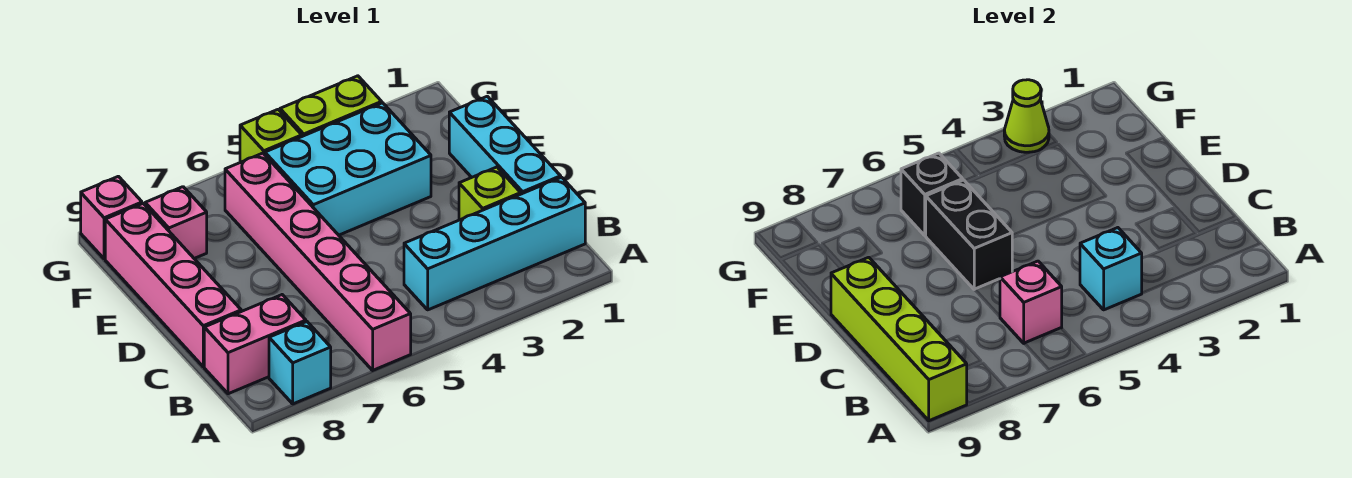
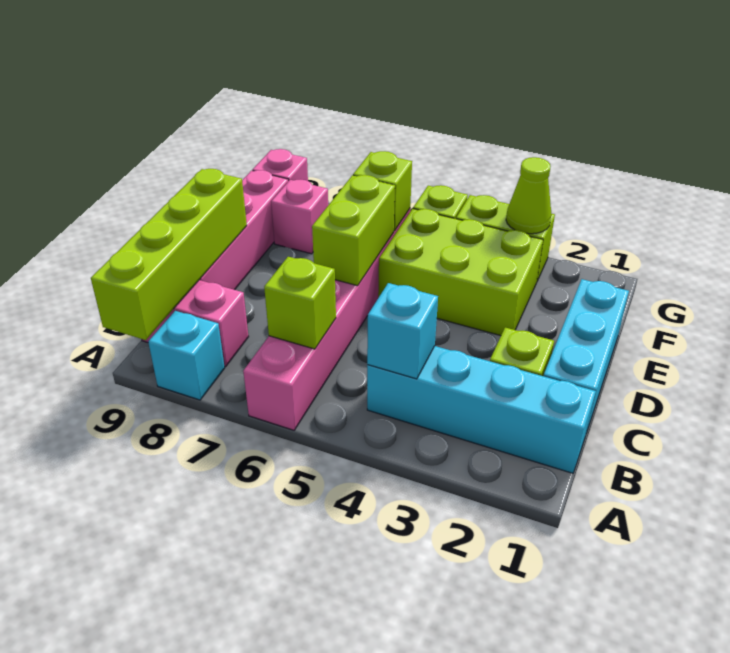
pink 1x1 brick [1000,261,1062,343] -> lime 1x1 brick [264,257,336,349]
black 1x2 brick [925,180,1013,289] -> lime 1x2 brick [312,175,395,286]
cyan 2x3 brick [265,103,431,235] -> lime 2x3 brick [378,209,543,336]
black 1x1 brick [901,153,963,235] -> lime 1x1 brick [353,151,412,231]

